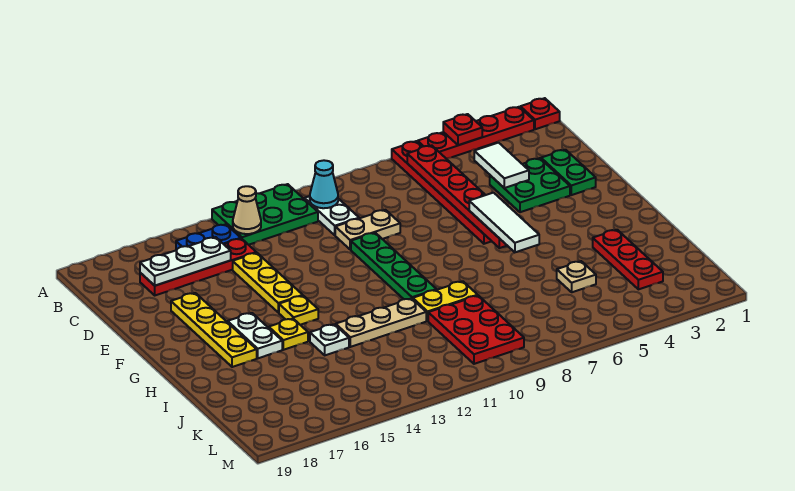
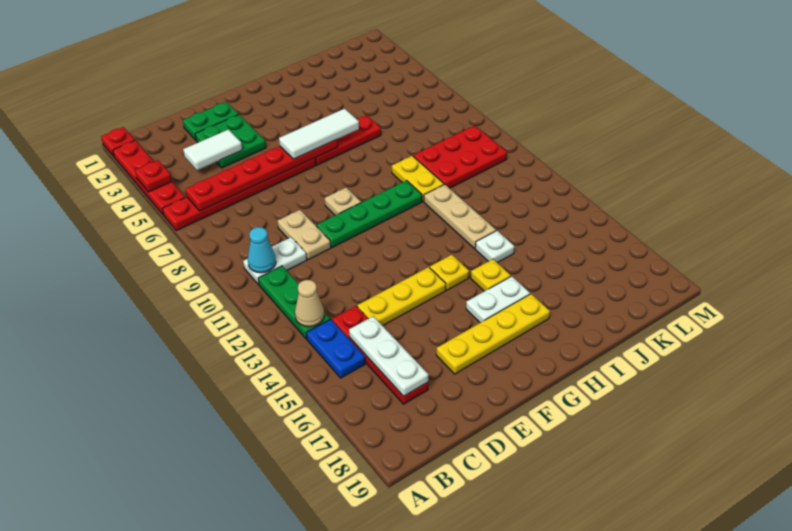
green 2x3 plate [212,184,318,245] -> green 1x3 plate [258,266,330,339]
red 1x3 plate [593,230,663,289] -> red 1x3 plate moved to [316,115,381,165]
tan 1x1 plate [557,261,596,292] -> tan 1x1 plate moved to [325,188,361,215]

